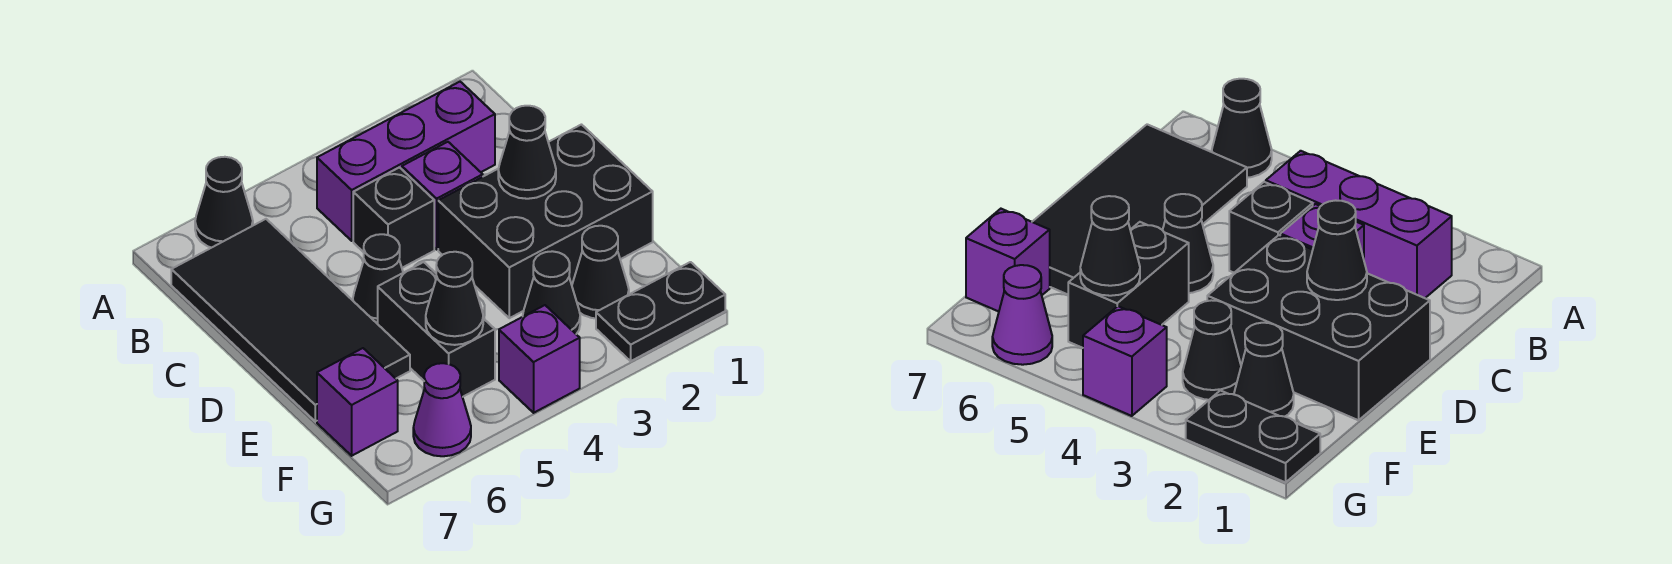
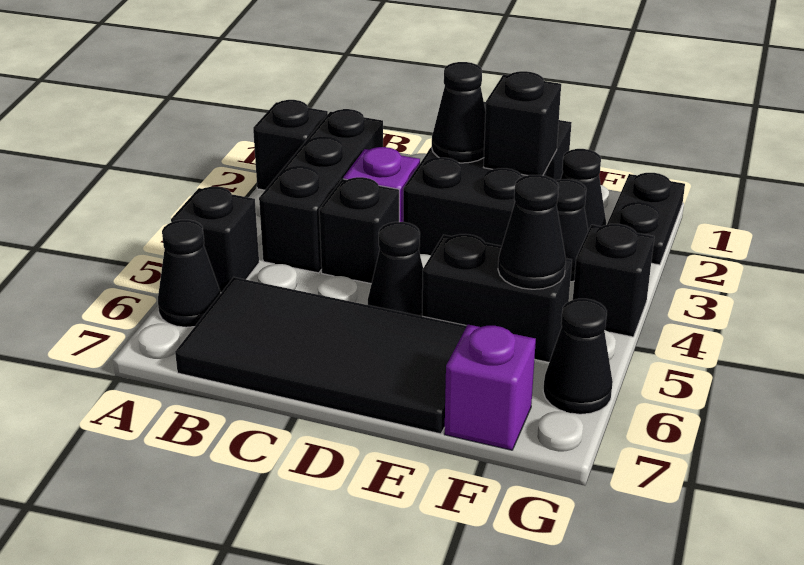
none -> black 1x1 brick [253,100,328,190]
none -> black 1x1 brick [171,187,259,293]
purple 1x3 brick [317,82,495,241] -> black 1x3 brick [259,109,383,273]
none -> black 1x1 brick [484,71,561,176]
purple 1x1 brick [499,305,580,413] -> black 1x1 brick [573,224,654,337]
purple 1x1 cone [413,363,471,456] -> black 1x1 cone [543,299,613,414]

